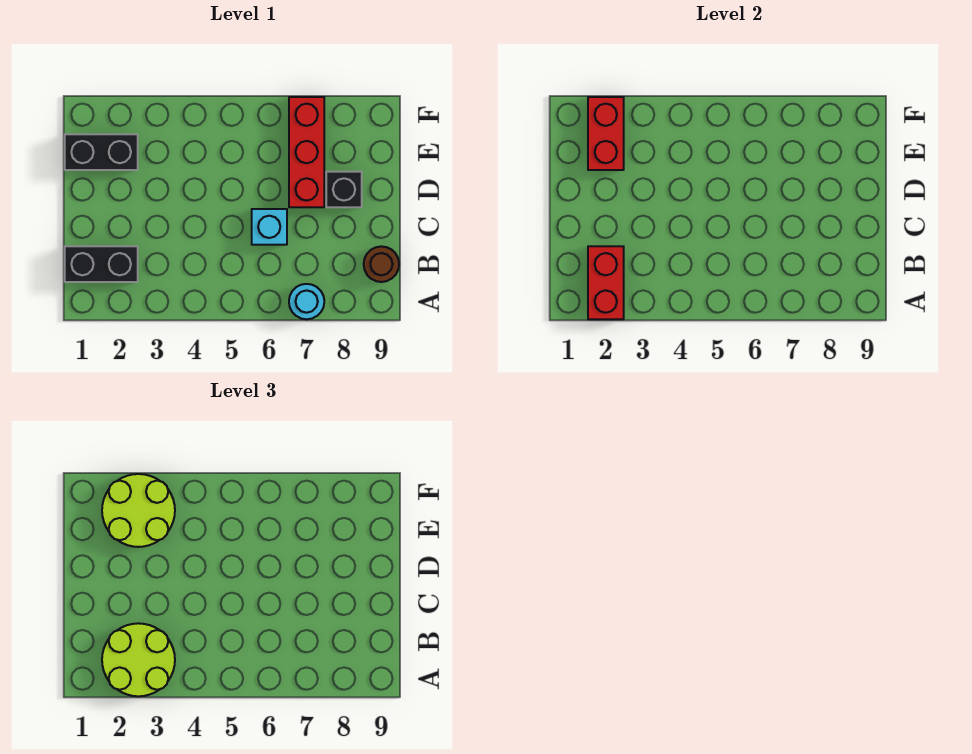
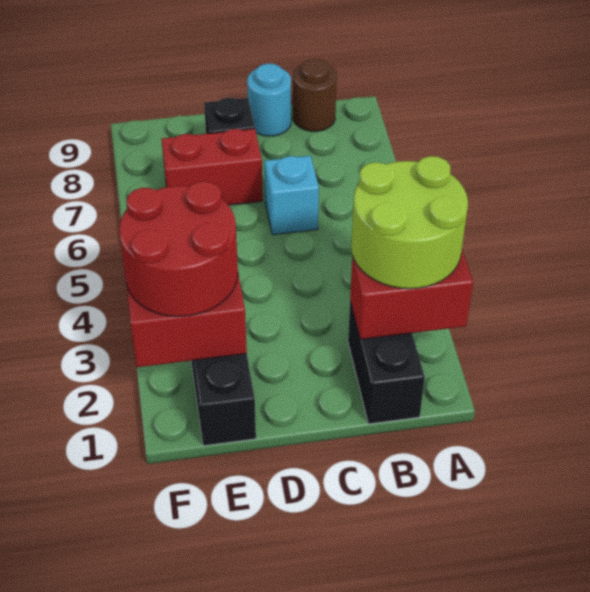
cyan 1x1 round brick [289,284,324,319] -> cyan 1x1 round brick moved to [247,63,291,136]
red 1x3 brick [289,97,324,207] -> red 1x2 brick [161,129,263,205]
lime 2x2 round brick [102,474,175,547] -> red 2x2 round brick [119,181,238,317]

